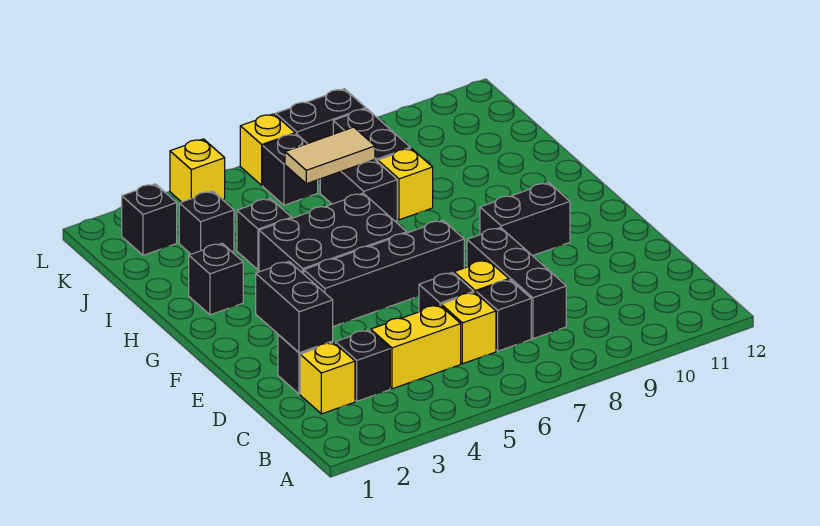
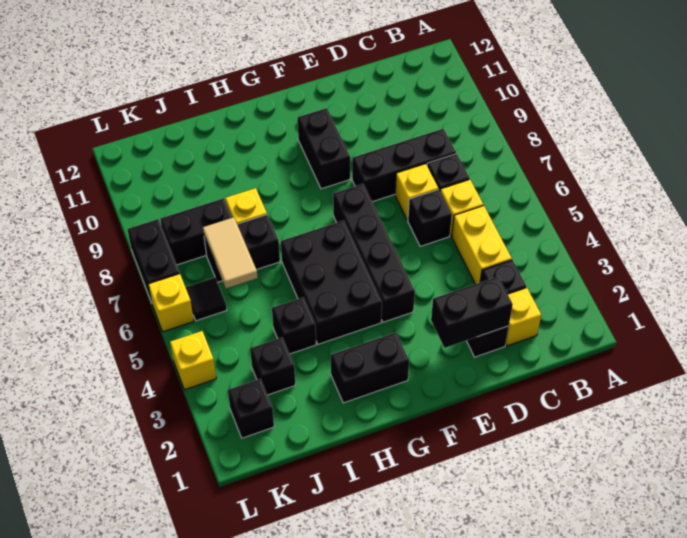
black 1x1 brick [189,243,243,315] -> black 1x2 brick [331,333,409,403]
black 1x1 brick [263,134,318,205] -> black 1x1 tile [186,278,227,321]

